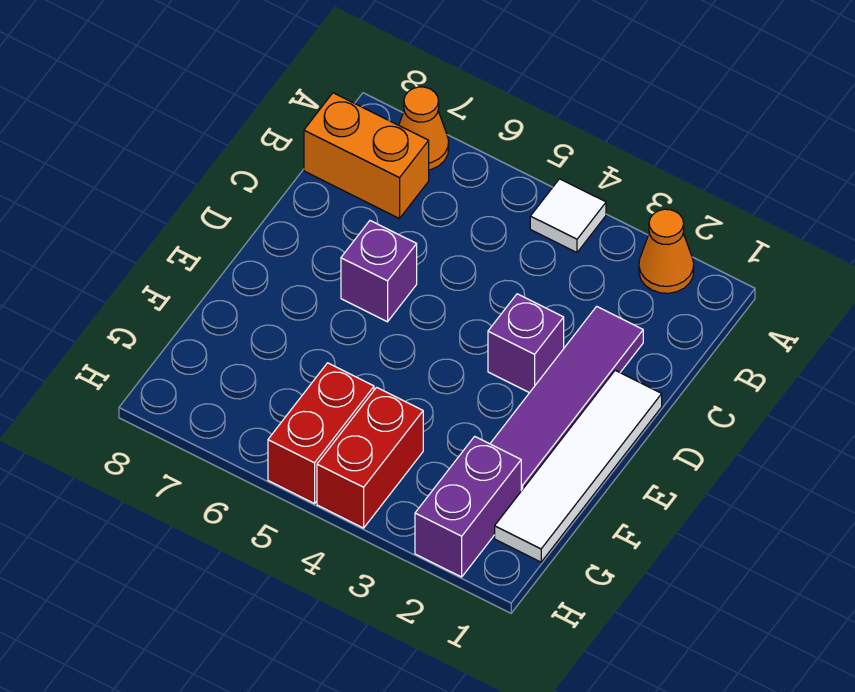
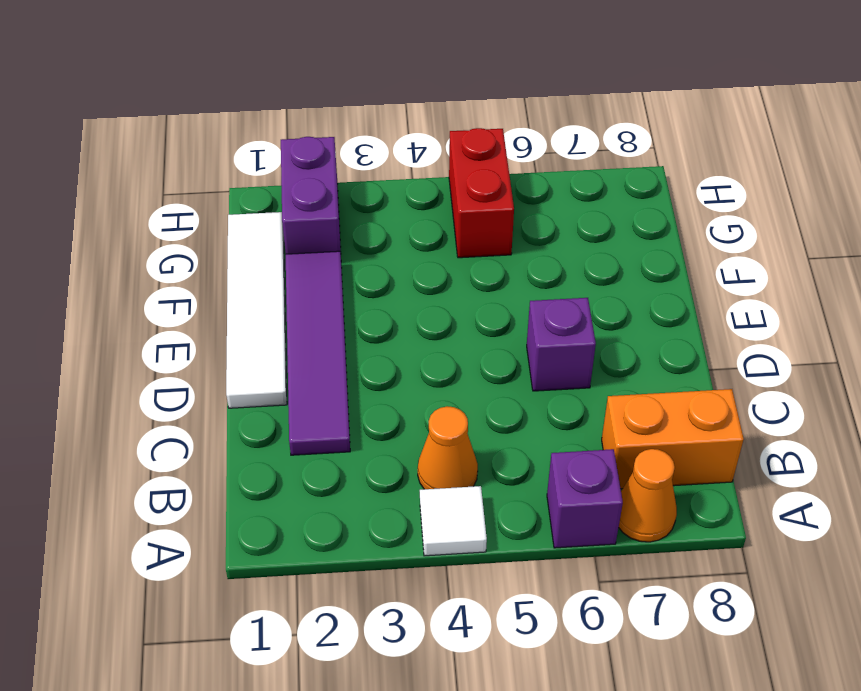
orange 1x1 cone [639,209,694,293] -> orange 1x1 cone moved to [418,406,478,489]
purple 1x1 brick [488,294,564,393] -> purple 1x1 brick moved to [547,449,623,548]
red 1x2 brick [317,387,423,528] -> none

